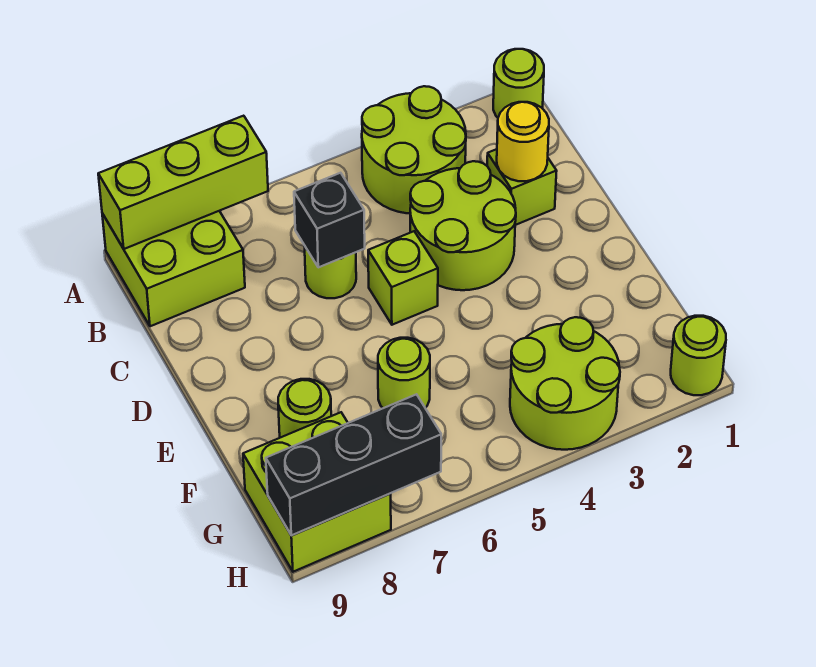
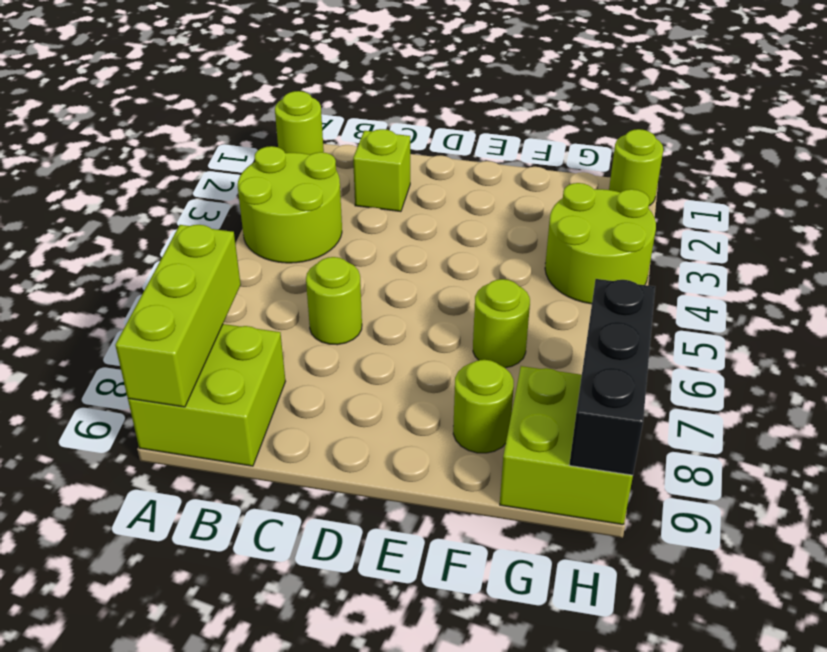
yellow 1x1 round brick [497,102,549,181] -> none
lime 2x2 round brick [410,161,516,290] -> none
black 1x1 brick [294,173,365,267] -> none
lime 1x1 brick [368,231,438,325] -> none

